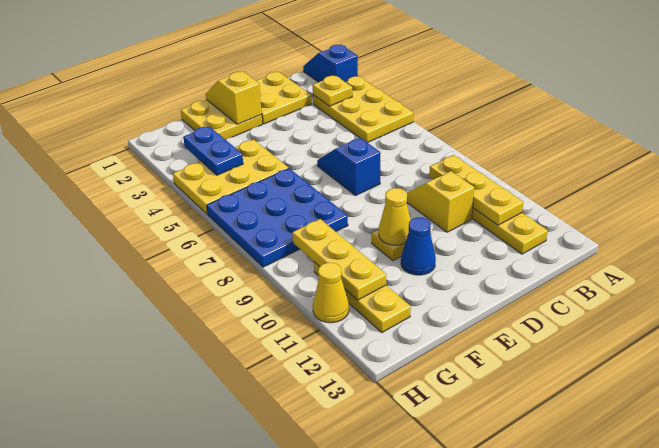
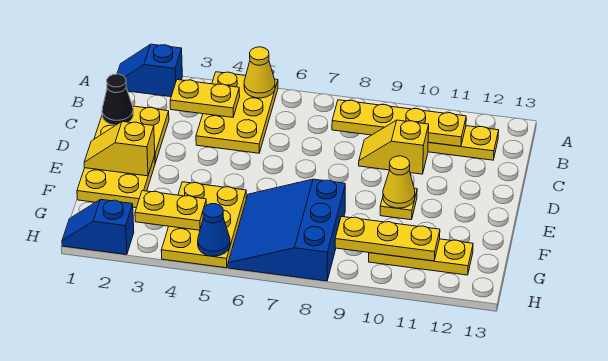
yellow 2x3 plate [313,76,414,143] -> yellow 2x3 plate turned to [196,72,278,153]
yellow 1x1 plate [313,76,352,106] -> yellow 1x2 plate [170,80,240,117]
yellow 1x3 plate [429,155,523,225] -> yellow 1x4 plate [332,100,466,146]
none -> black 1x1 cone [102,74,133,125]
blue 1x2 slope [317,138,380,196] -> blue 1x2 slope moved to [62,199,134,255]
blue 1x1 cone [401,217,436,275] -> blue 1x1 cone moved to [198,204,230,256]
blue 3x3 plate [207,168,348,267] -> blue 3x3 slope [228,179,345,281]
blue 1x2 plate [183,126,243,175] -> yellow 1x2 plate [135,191,207,230]
yellow 1x1 cone [313,262,349,323] -> yellow 1x1 cone moved to [244,47,275,98]

